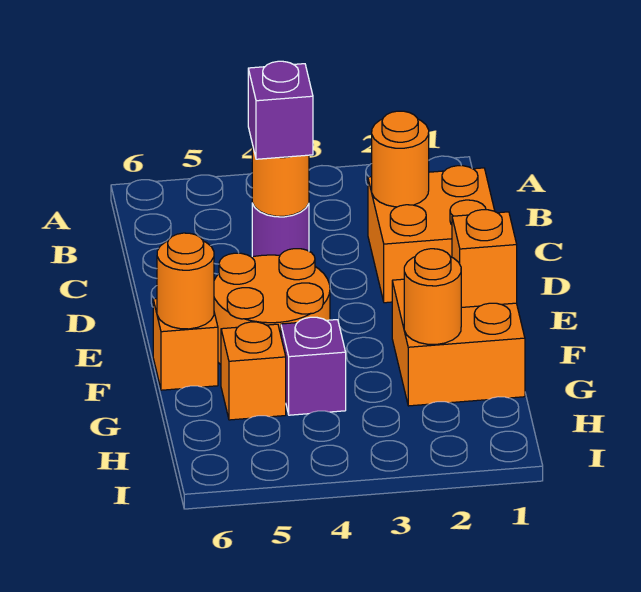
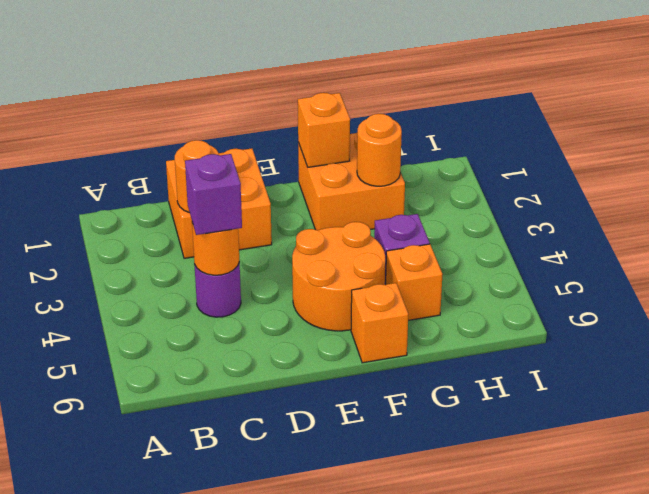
orange 1x1 round brick [157,233,214,329] -> none

